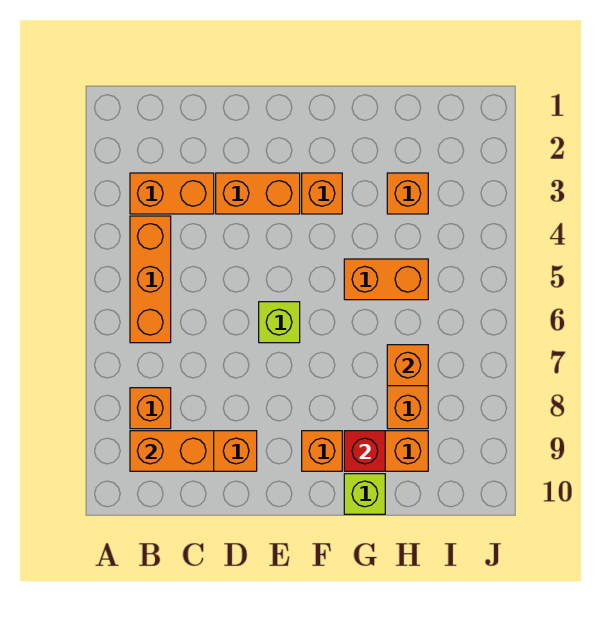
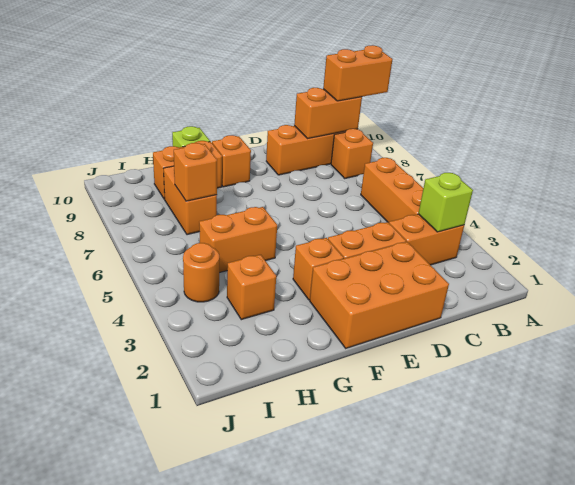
none -> orange 1x2 brick [323,45,393,101]
none -> orange 2x3 brick [310,242,449,348]
lime 1x1 brick [259,302,300,343] -> lime 1x1 brick moved to [418,173,473,232]
red 1x1 brick [344,431,385,471] -> none
none -> orange 1x1 round brick [183,243,219,302]

